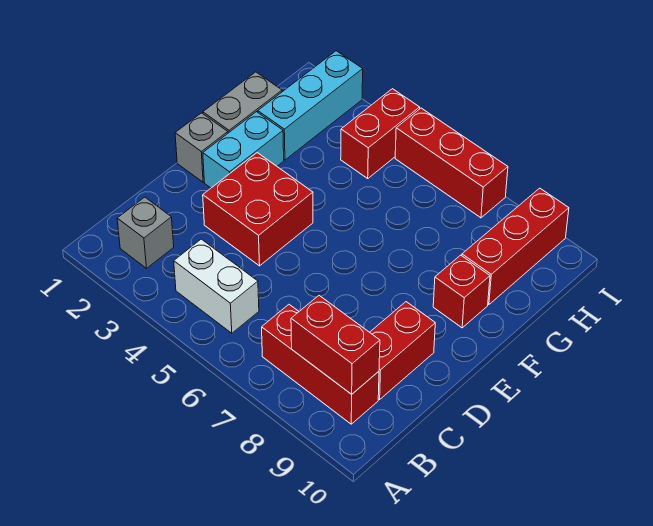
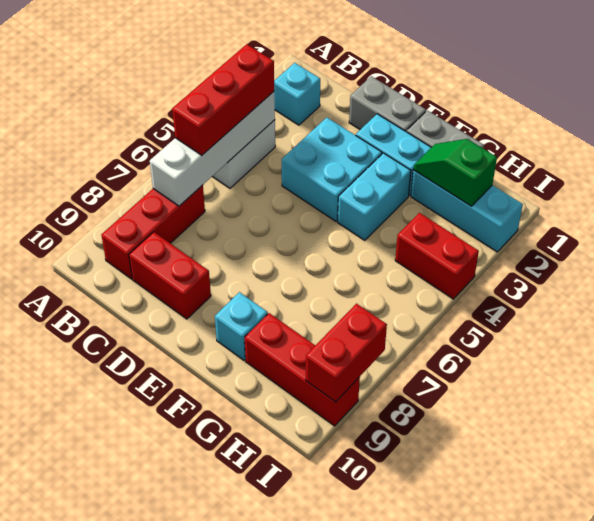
grey 1x1 brick [117,197,174,268] -> cyan 1x1 brick [274,63,320,125]
none -> white 1x4 brick [150,92,275,206]
red 1x2 brick [291,296,380,394] -> red 1x2 brick moved to [306,304,387,402]
red 2x2 brick [203,153,313,266] -> cyan 2x2 brick [282,117,382,221]
grey 1x1 brick [175,113,228,182] -> grey 1x2 brick [349,76,426,132]
none -> cyan 1x2 brick [338,153,411,240]
red 1x1 brick [433,255,490,328] -> cyan 1x1 brick [215,292,268,360]
none -> green 1x2 slope [413,139,497,206]
red 1x3 brick [395,108,508,218] -> red 1x3 brick moved to [172,44,274,155]

